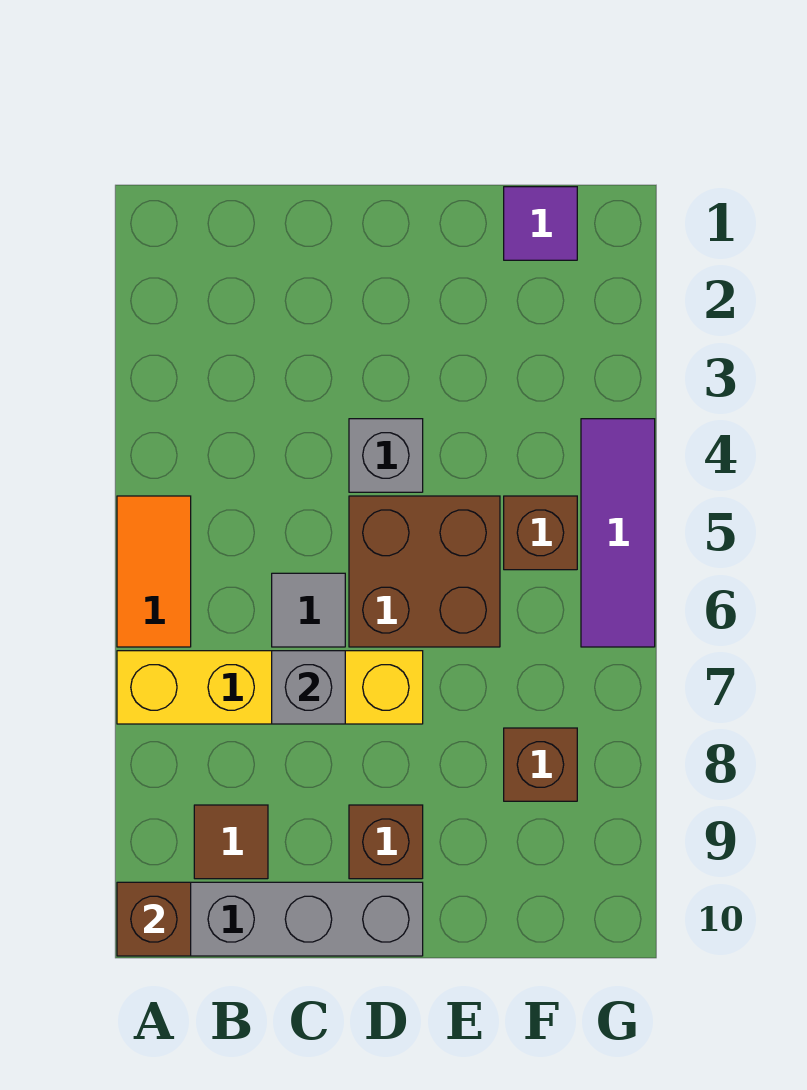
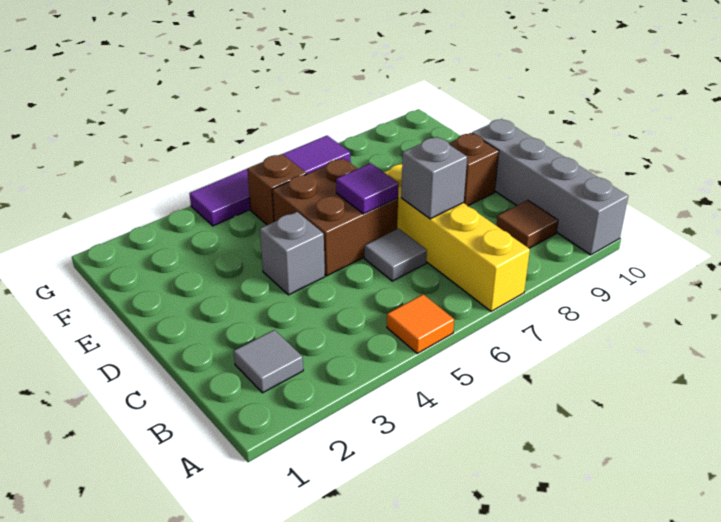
orange 1x2 tile [117,496,191,647] -> orange 1x1 tile [387,294,454,353]
brown 1x1 brick [117,882,191,956] -> none
none -> grey 1x1 tile [234,330,303,393]
purple 1x1 tile [504,187,577,260] -> purple 1x1 tile moved to [336,163,399,214]
brown 1x1 brick [504,728,577,801] -> none
purple 1x3 tile [581,419,655,647] -> purple 1x4 tile [189,136,351,226]

